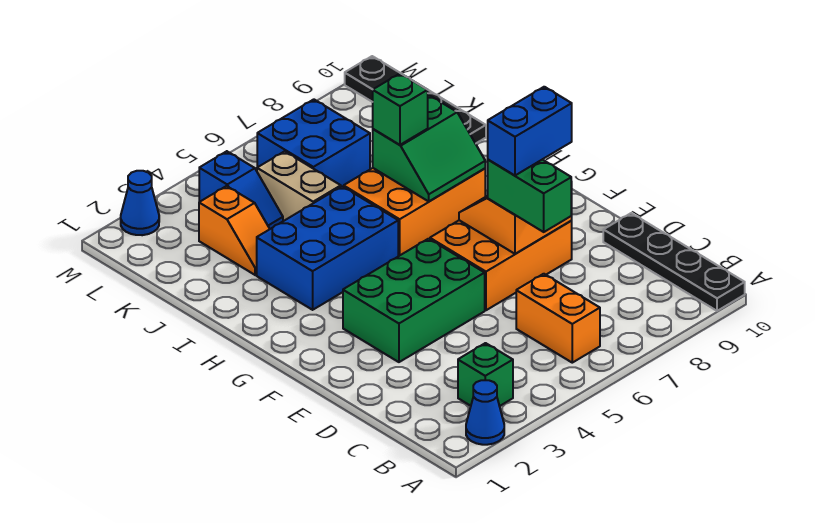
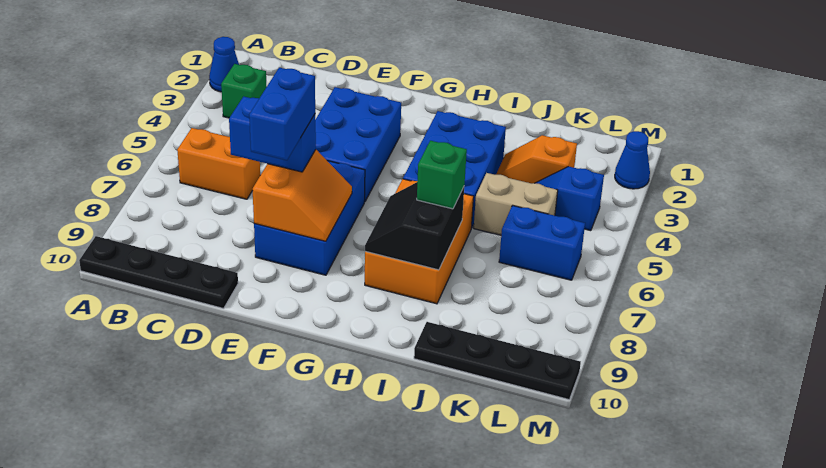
green 1x2 brick [488,160,571,232] -> blue 1x2 brick [229,96,316,172]
green 2x3 brick [343,239,485,362] -> blue 2x3 brick [315,87,401,202]
orange 2x3 brick [430,220,572,310] -> blue 2x3 brick [254,161,365,275]
green 2x2 slope [373,95,485,201] -> black 2x2 slope [365,182,464,270]
blue 2x2 brick [257,99,370,187] -> blue 1x2 brick [499,205,585,280]

